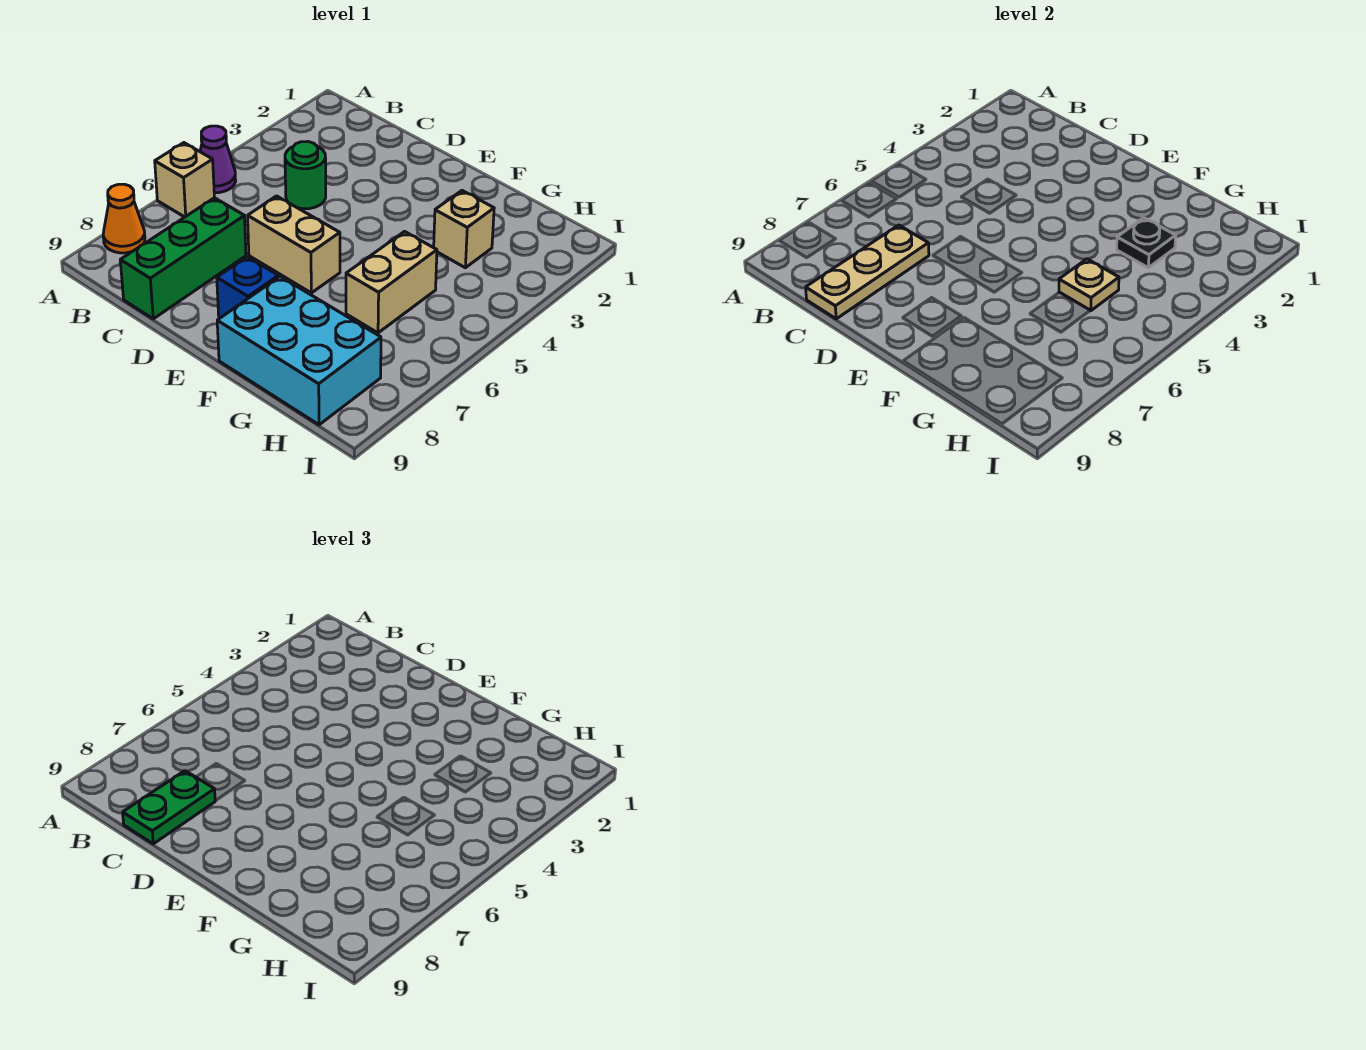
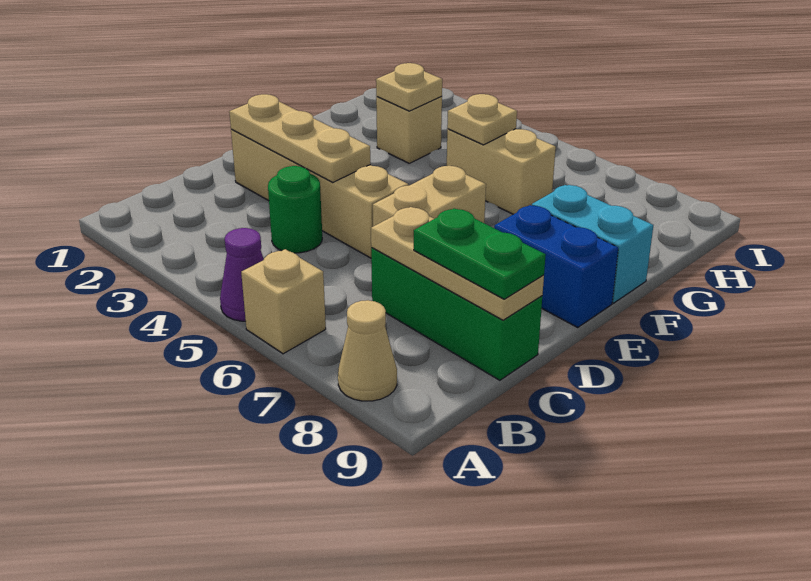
orange 1x1 cone [103,184,145,253] -> tan 1x1 cone [338,300,397,401]
none -> tan 1x4 brick [231,129,408,258]
none -> tan 1x3 plate [229,94,370,182]
blue 1x1 brick [217,257,278,319] -> blue 1x2 brick [494,205,618,327]
cyan 2x3 brick [217,277,381,425] -> cyan 1x2 brick [532,185,653,303]
black 1x1 plate [1117,218,1176,268] -> tan 1x1 plate [376,63,442,111]

